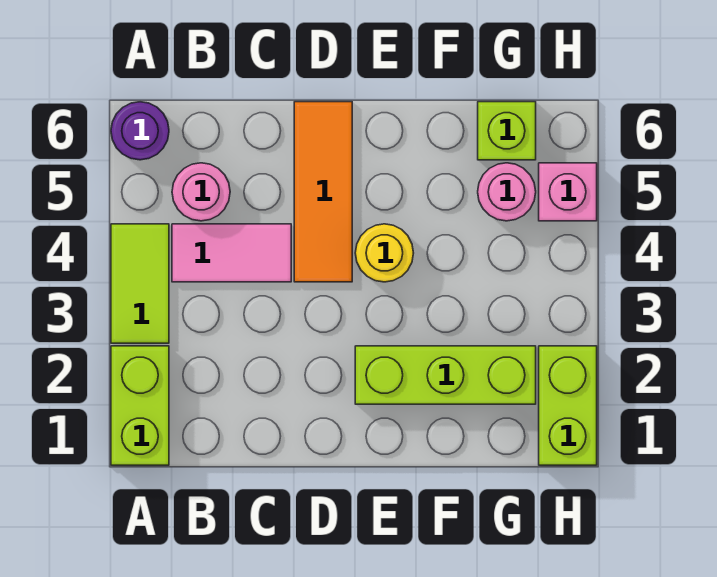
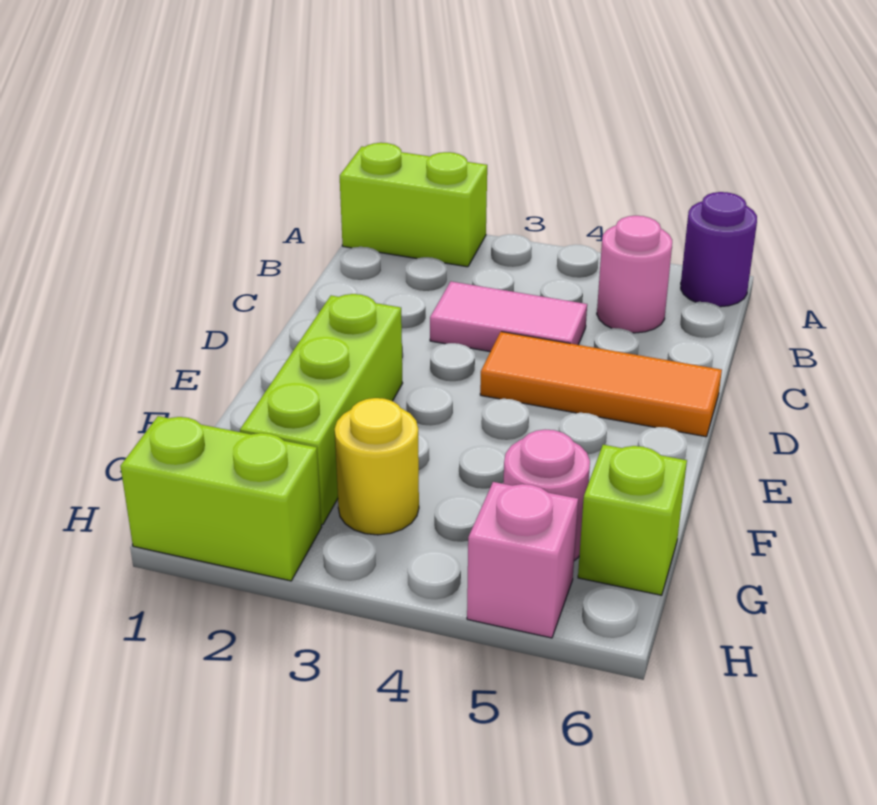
lime 1x2 tile [111,224,169,343] -> none
pink 1x2 tile [172,224,291,282] -> pink 1x2 tile turned to [430,282,587,352]
yellow 1x1 round brick [355,224,413,282] -> yellow 1x1 round brick moved to [335,398,419,535]

